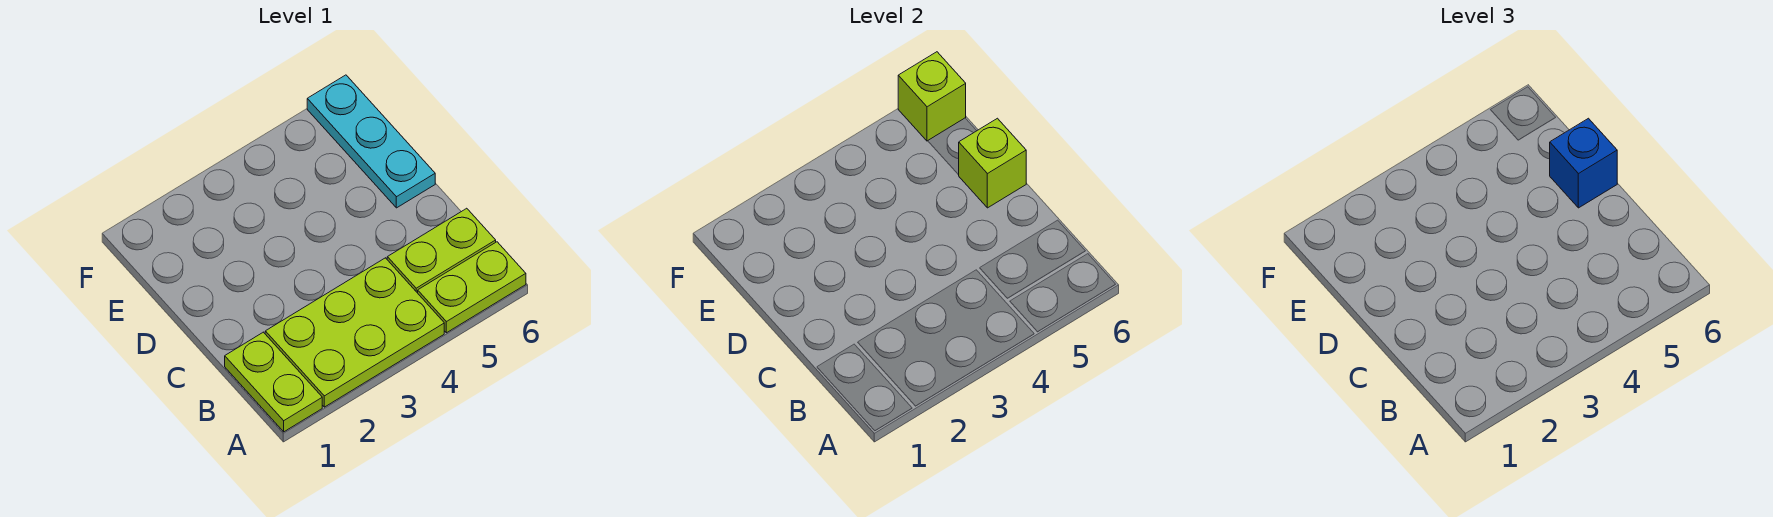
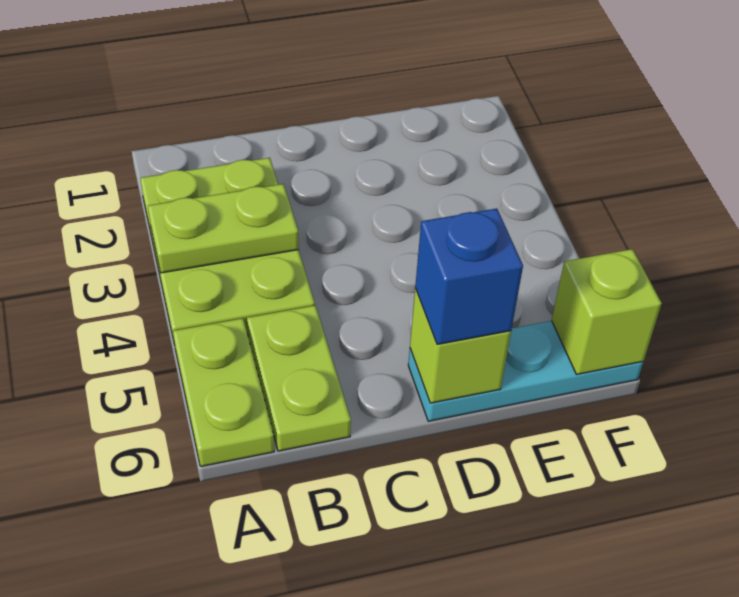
lime 1x2 plate [225,332,322,432] -> lime 1x2 plate moved to [148,184,299,273]

